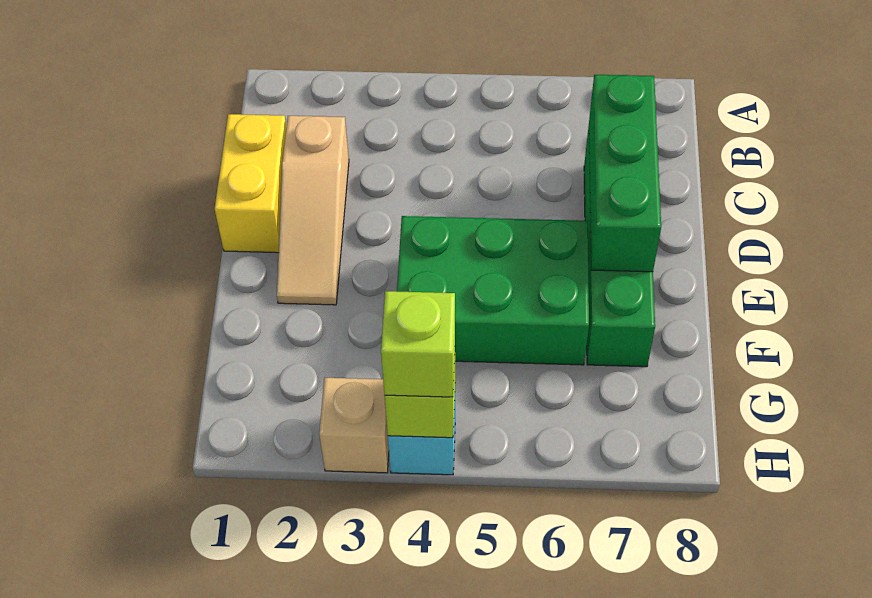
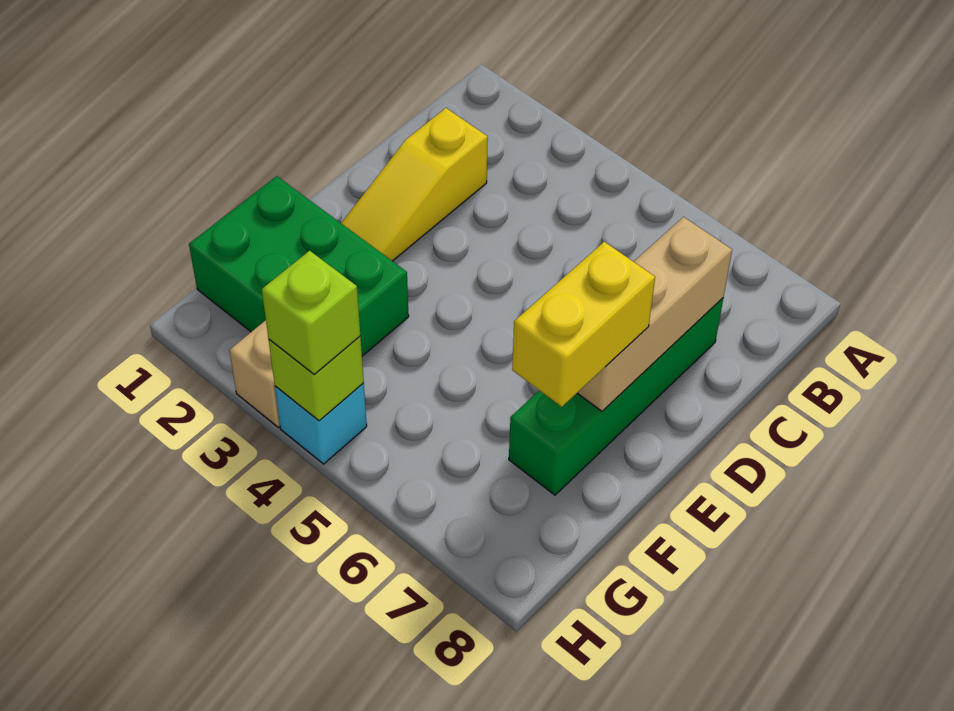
yellow 1x2 brick [215,114,287,253] -> yellow 1x2 brick moved to [512,242,655,407]
tan 1x3 slope [277,116,349,305] -> yellow 1x3 slope [341,108,488,261]
green 1x3 brick [589,75,661,272] -> tan 1x3 brick [577,217,732,411]
green 2x3 brick [397,216,589,365] -> green 2x3 brick moved to [189,176,409,356]

